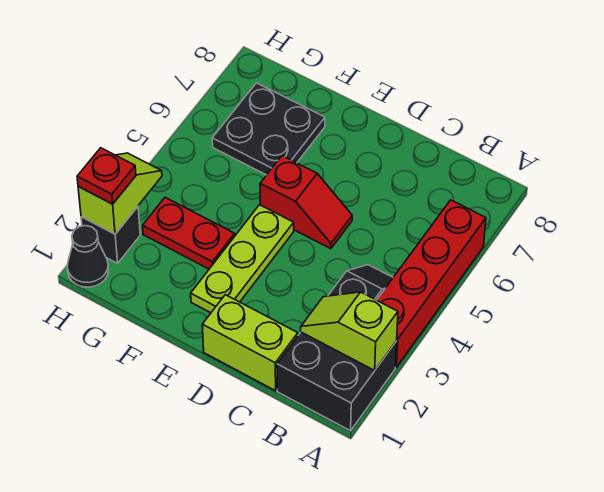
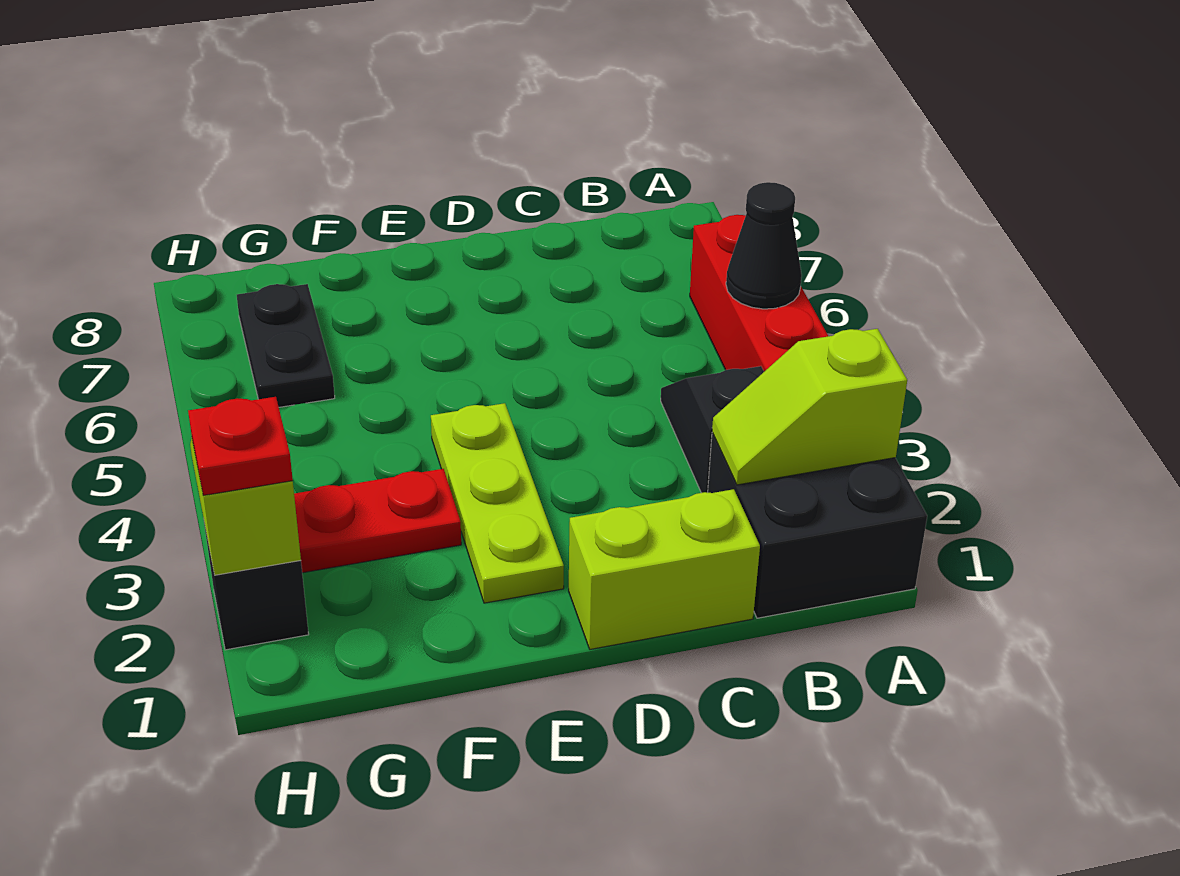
red 1x2 slope [260,156,352,249] -> none
black 2x2 plate [212,83,325,175] -> black 1x2 plate [237,284,335,407]
black 1x1 cone [67,226,109,287] -> black 1x1 cone moved to [726,182,802,309]

